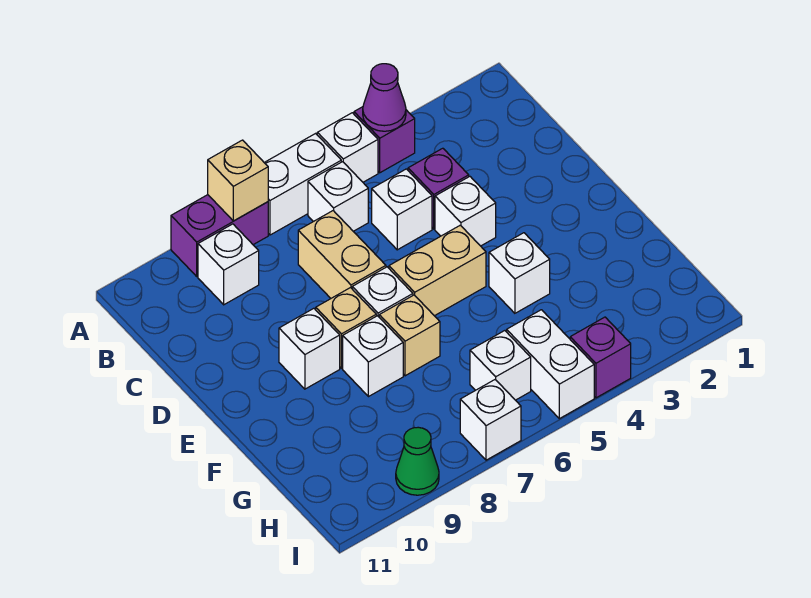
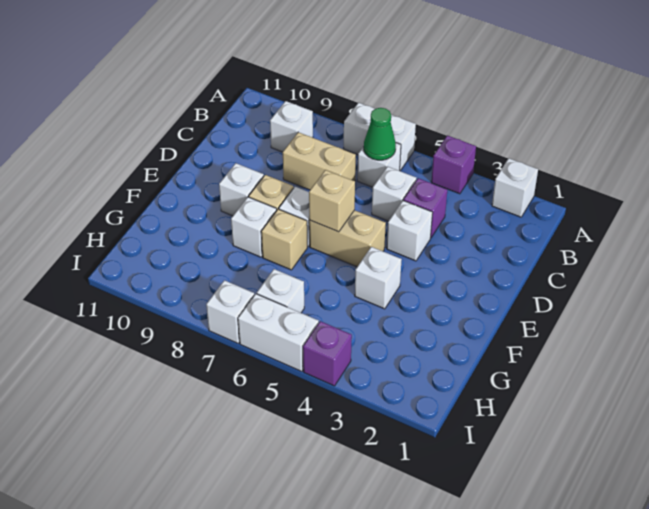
purple 1x1 cone [363,64,406,131] -> none
white 1x1 brick [317,113,378,182] -> white 1x1 brick moved to [492,158,538,217]
purple 1x2 brick [171,195,268,276] -> none
tan 1x1 brick [208,140,268,221] -> tan 1x1 brick moved to [309,170,355,232]
tan 1x2 brick [298,211,386,298] -> tan 1x2 brick turned to [283,132,356,190]
white 1x2 brick [507,310,594,419] -> white 1x2 brick turned to [238,294,319,372]
green 1x1 cone [396,427,439,495] -> green 1x1 cone moved to [364,108,396,160]

